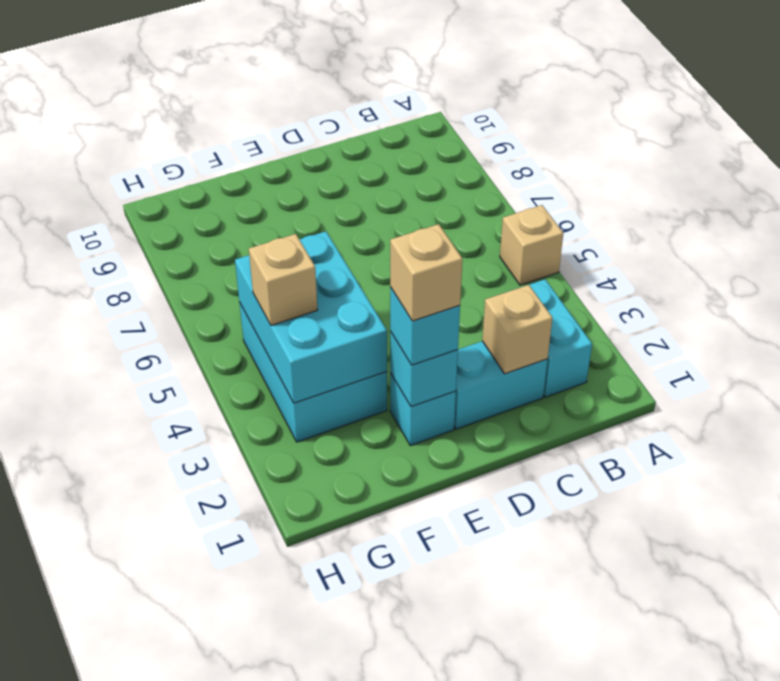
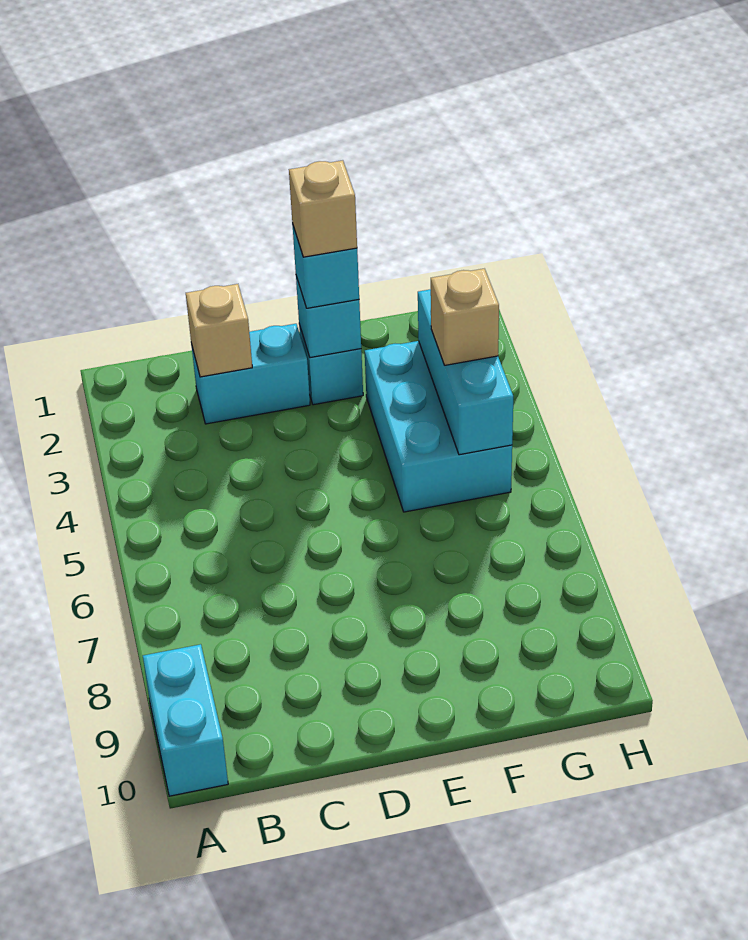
tan 1x1 brick [500,205,563,285] -> none
cyan 1x2 brick [529,279,592,397] -> cyan 1x2 brick moved to [143,644,228,796]
cyan 2x3 brick [235,231,387,403] -> cyan 1x3 brick [418,289,513,455]

